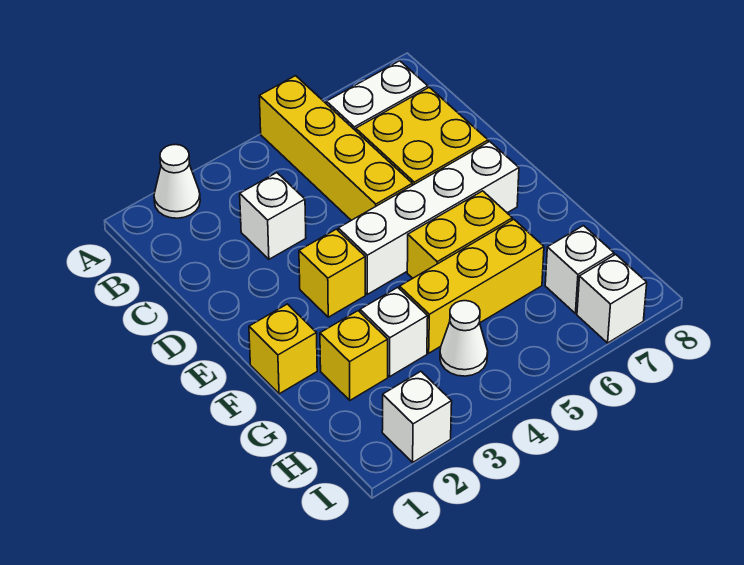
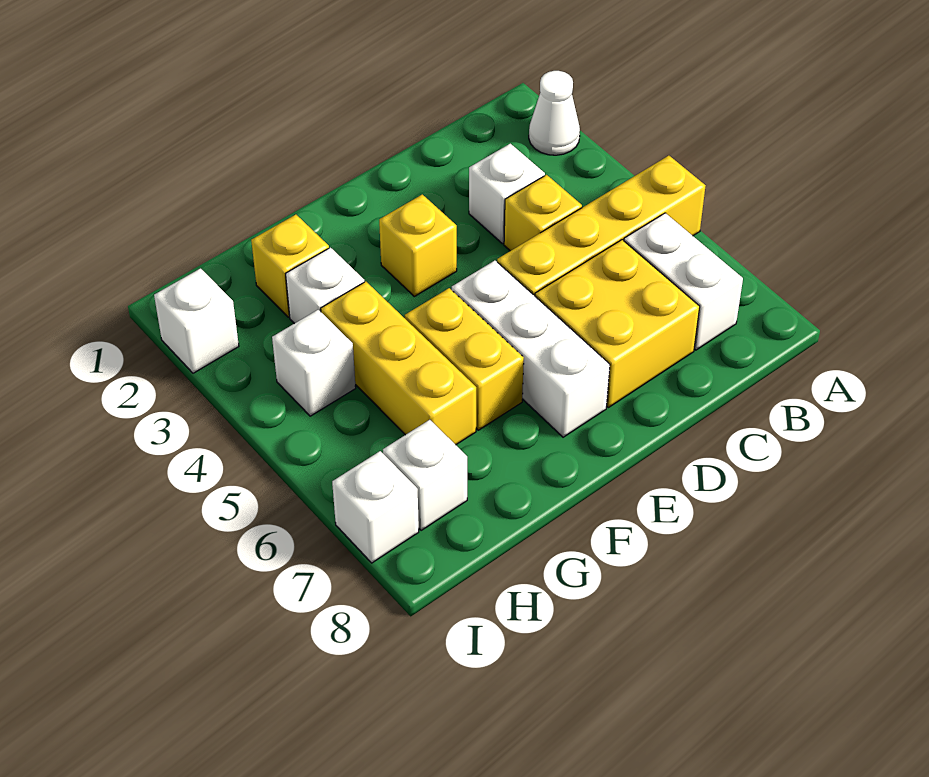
white 1x4 brick [338,141,519,294] -> white 1x3 brick [452,261,610,437]
yellow 1x1 brick [249,304,317,394] -> yellow 1x1 brick moved to [504,175,582,251]
white 1x1 cone [440,301,488,376] -> white 1x1 brick [272,310,356,416]

